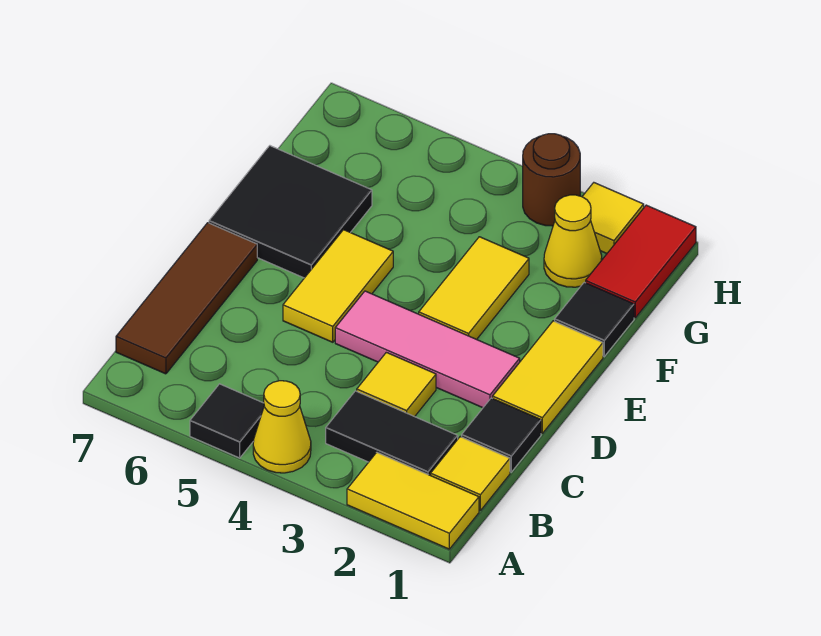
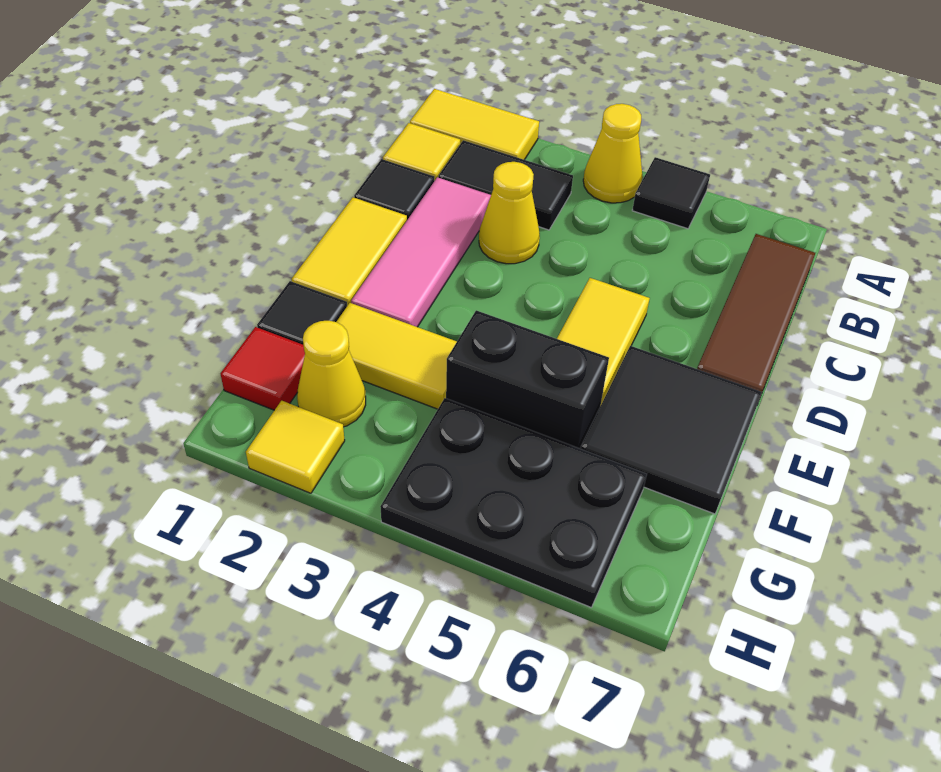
yellow 1x1 tile [357,352,436,417] -> yellow 1x1 cone [479,162,540,264]
pink 1x3 tile [335,291,520,408] -> pink 1x3 tile turned to [351,177,491,327]
yellow 1x2 tile [419,237,529,340] -> yellow 1x2 tile turned to [337,303,457,409]
none -> black 1x2 brick [446,310,609,449]
red 1x2 tile [586,205,696,318] -> red 1x1 tile [221,327,305,410]
none -> black 2x3 plate [380,398,647,607]
brown 1x1 round brick [523,134,580,226] -> none

